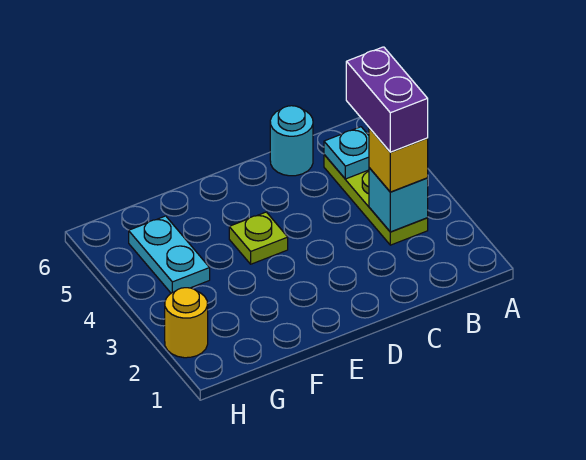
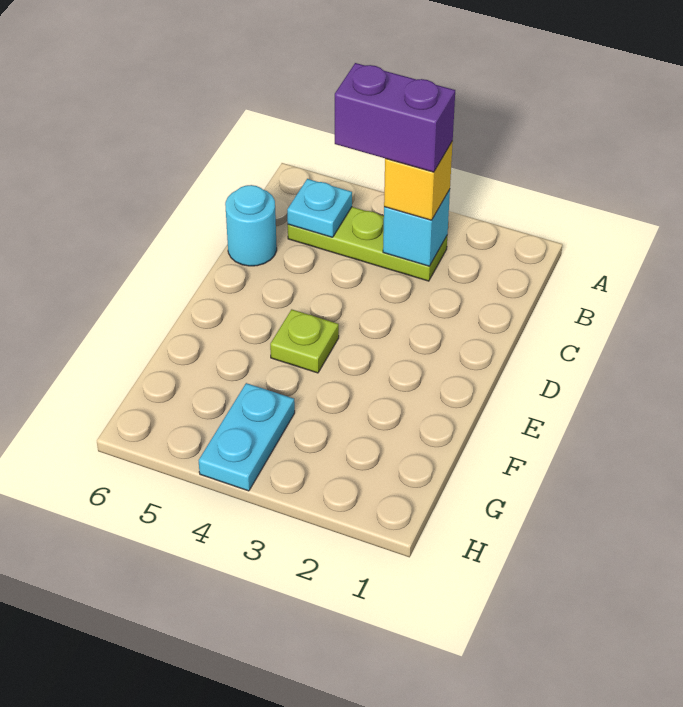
cyan 1x2 plate [129,216,210,293] -> cyan 1x2 plate turned to [199,383,295,491]
yellow 1x1 round brick [165,288,208,358] -> none

